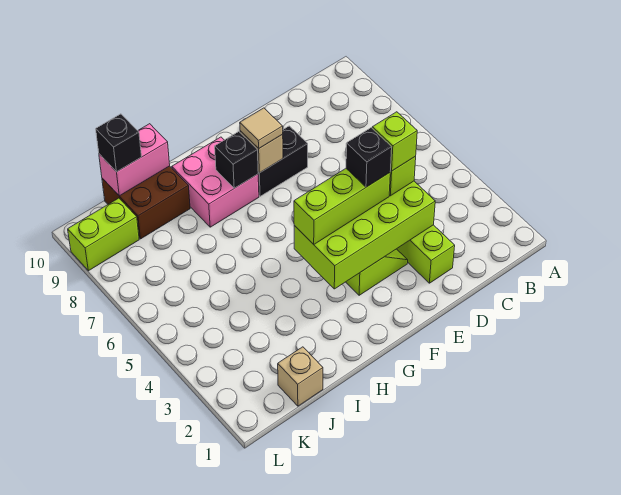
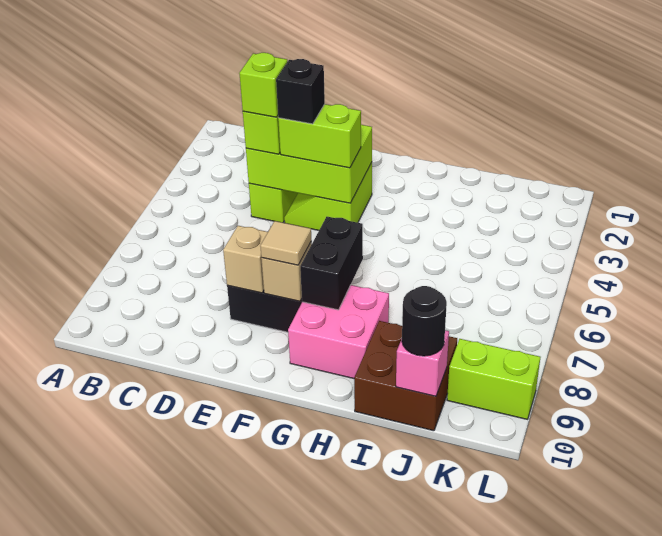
lime 2x4 brick [294,181,435,289] -> lime 2x3 brick [246,125,372,203]
lime 1x3 brick [294,169,390,244] -> lime 1x2 brick [278,104,361,168]
black 1x1 brick [215,132,258,188] -> black 1x2 brick [300,217,363,310]
pink 1x2 brick [99,124,170,196] -> pink 1x1 brick [396,330,449,396]
tan 1x1 brick [278,347,323,406] -> tan 1x1 brick moved to [223,226,268,293]
black 1x1 brick [96,114,142,172] -> black 1x1 round brick [402,286,447,356]

